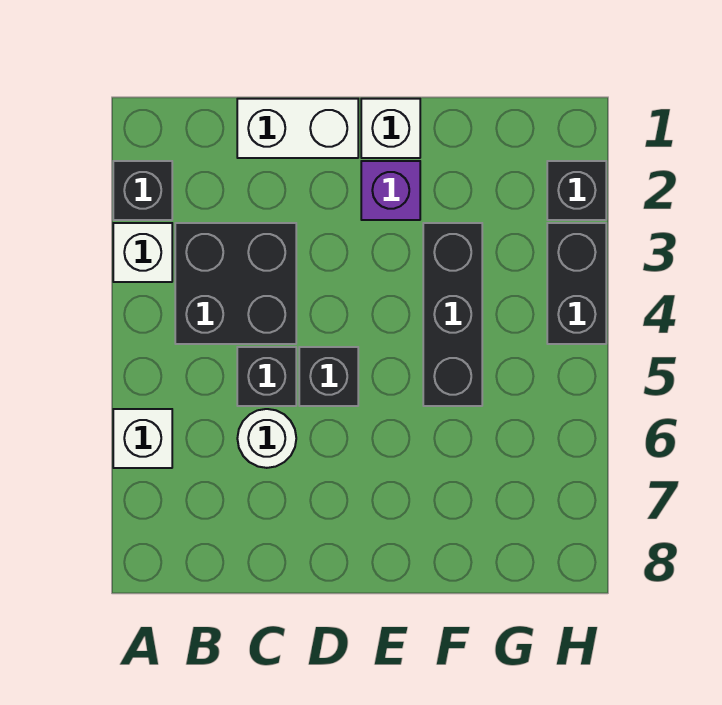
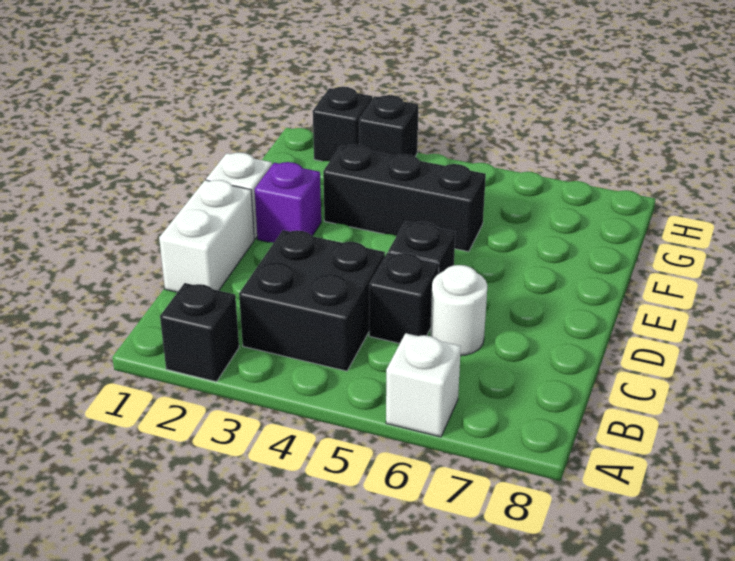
white 1x1 brick [113,223,172,282] -> none
black 1x2 brick [547,223,606,344] -> black 1x1 brick [359,95,418,156]

